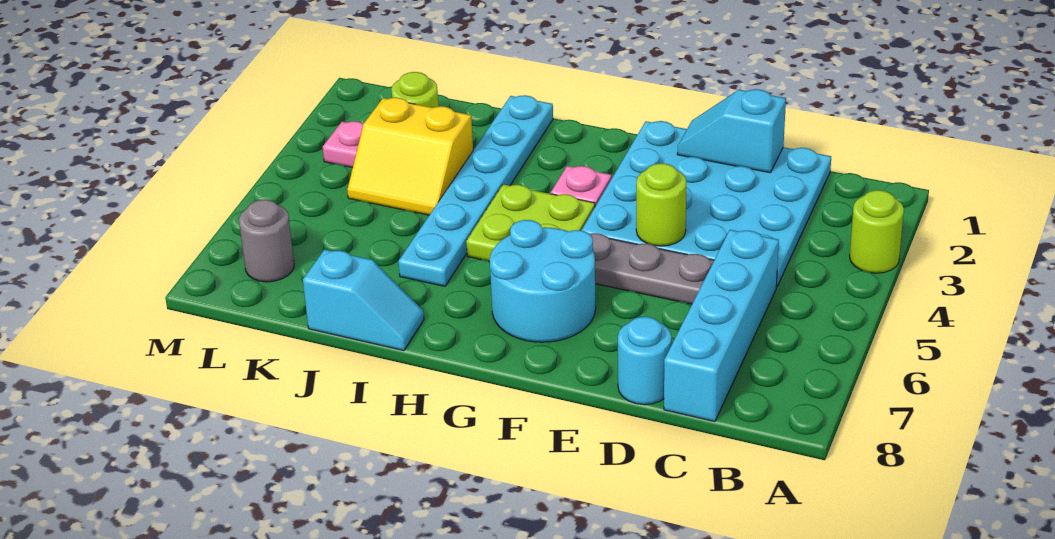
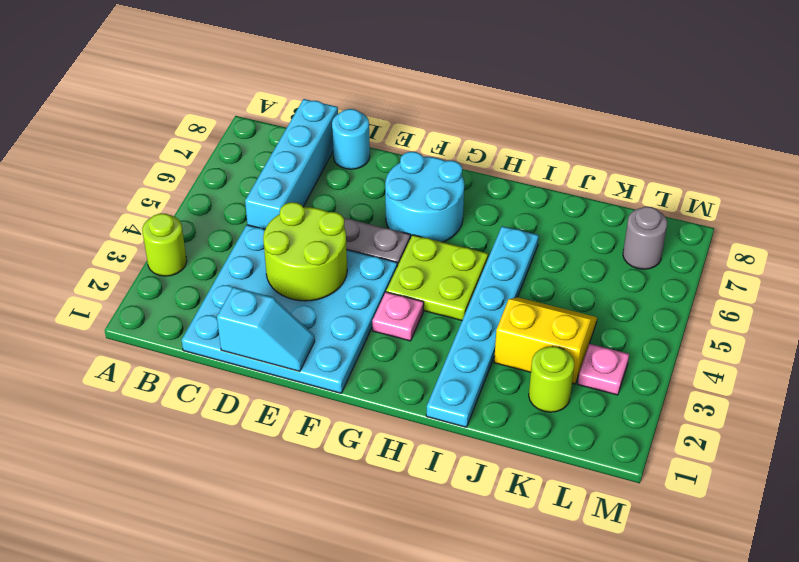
lime 1x1 round brick [636,163,686,246] -> lime 2x2 round brick [263,202,347,301]
cyan 1x2 slope [303,250,424,351] -> none

